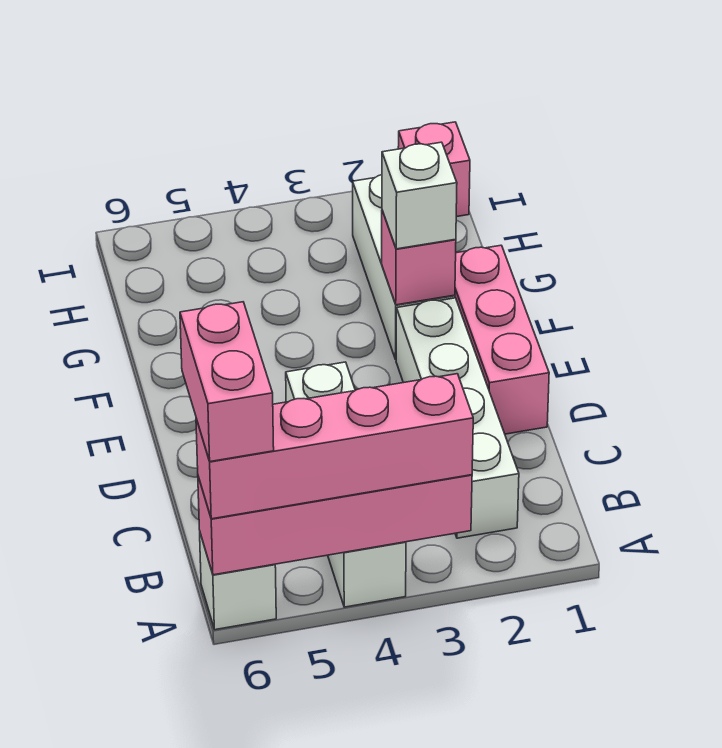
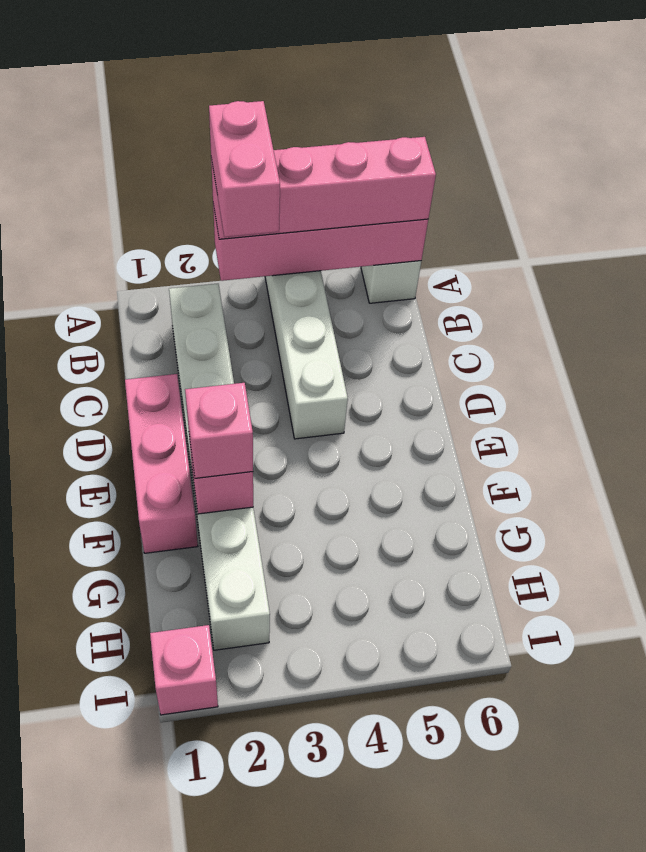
pink 1x2 brick [180,302,274,462] -> pink 1x2 brick moved to [209,101,280,237]
white 1x1 brick [382,142,457,249] -> pink 1x1 brick [185,383,253,478]

